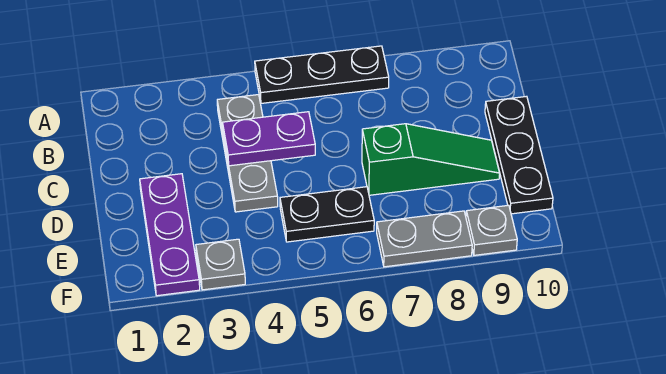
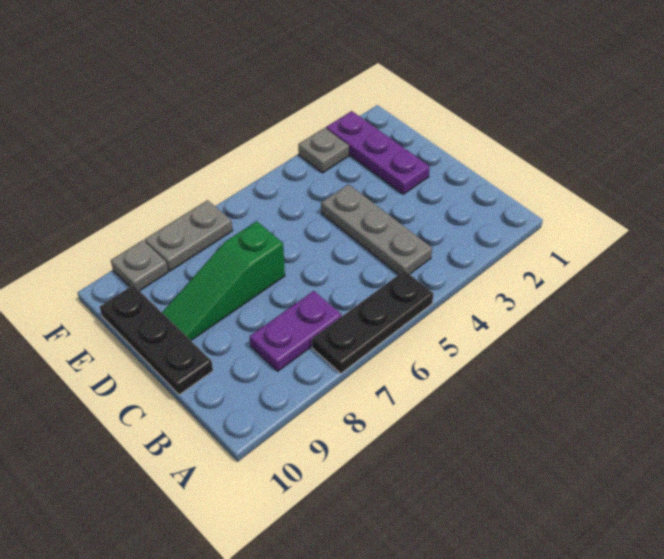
purple 1x2 plate [223,112,315,166] -> purple 1x2 plate moved to [250,291,342,371]
black 1x2 plate [280,187,374,242] -> none

